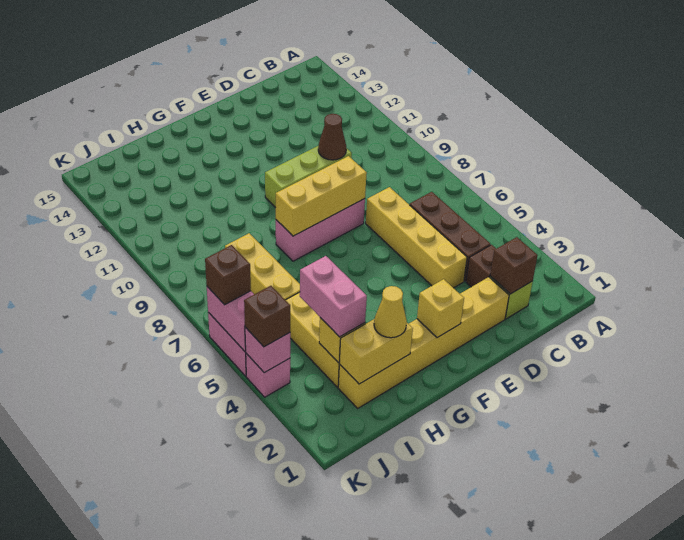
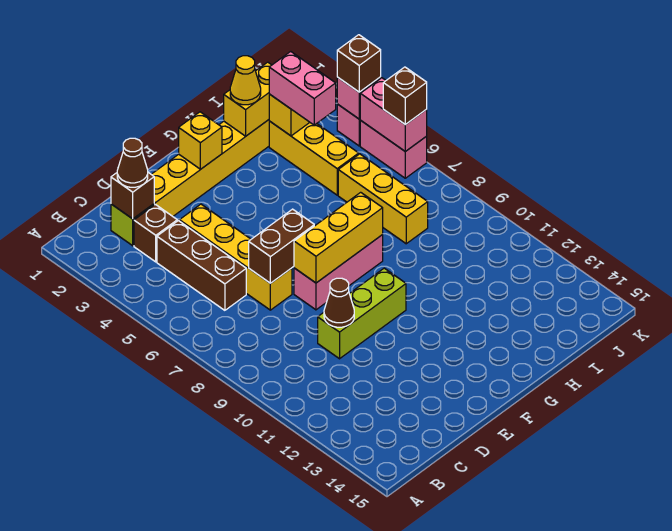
none -> brown 1x1 cone [117,138,148,187]
none -> brown 1x2 brick [249,209,314,283]

